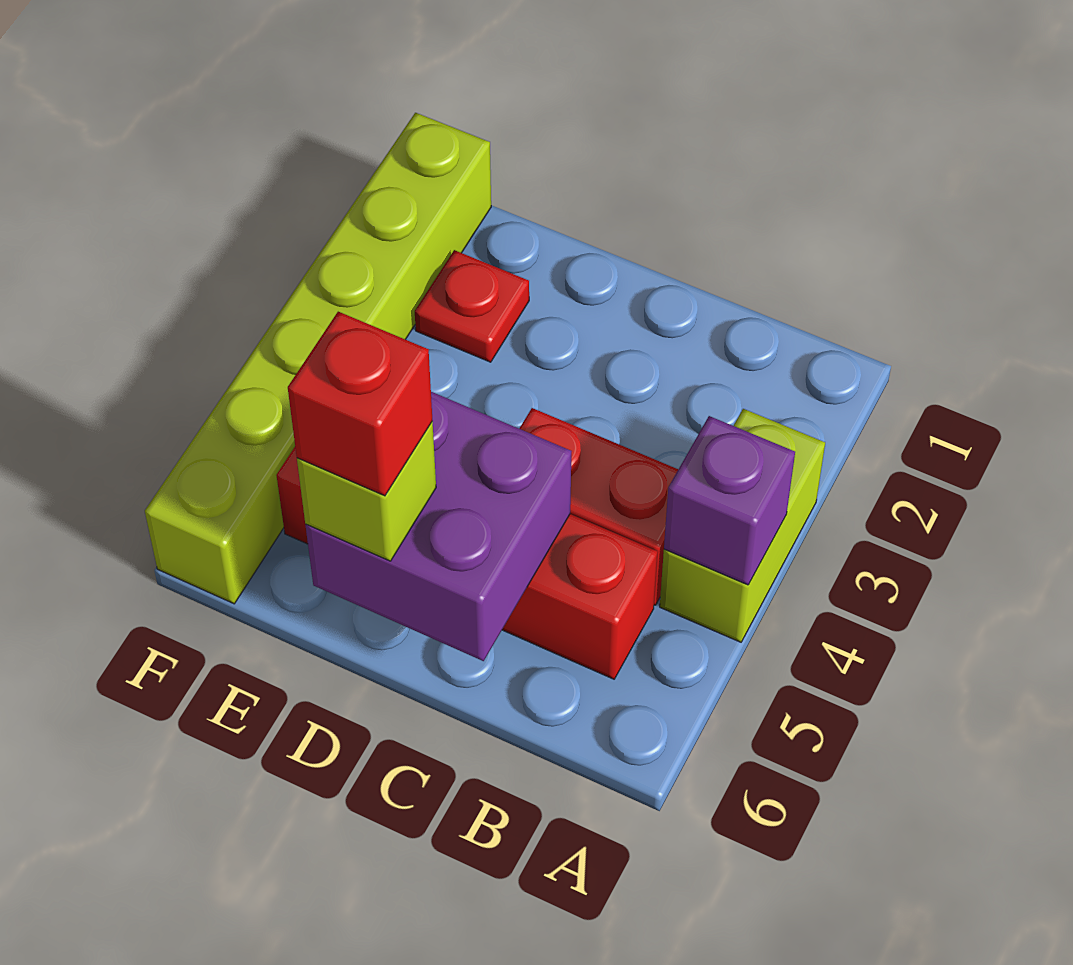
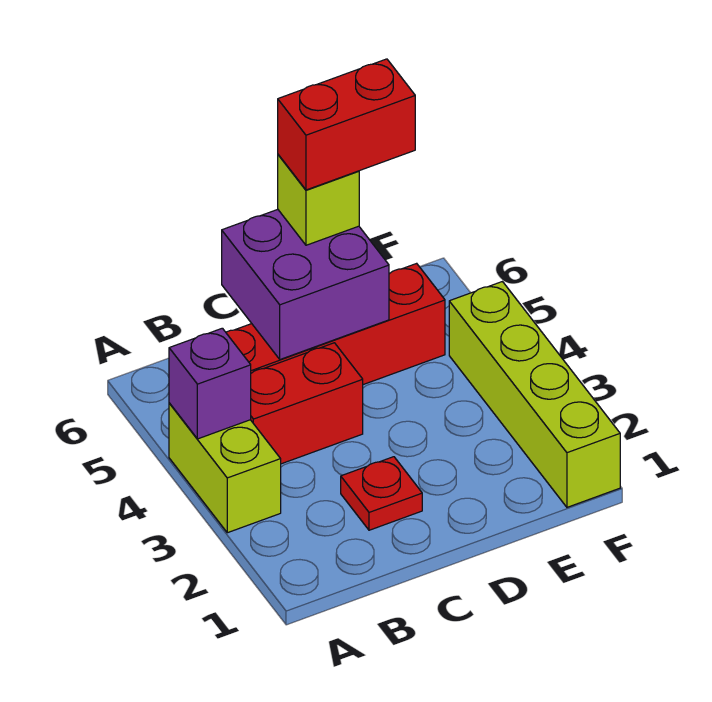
red 1x1 brick [288,312,432,496] -> red 1x2 brick [278,59,415,190]
red 1x1 plate [415,250,529,362] -> red 1x1 plate moved to [341,457,422,530]
lime 1x6 brick [145,113,491,604] -> lime 1x4 brick [449,282,620,507]

